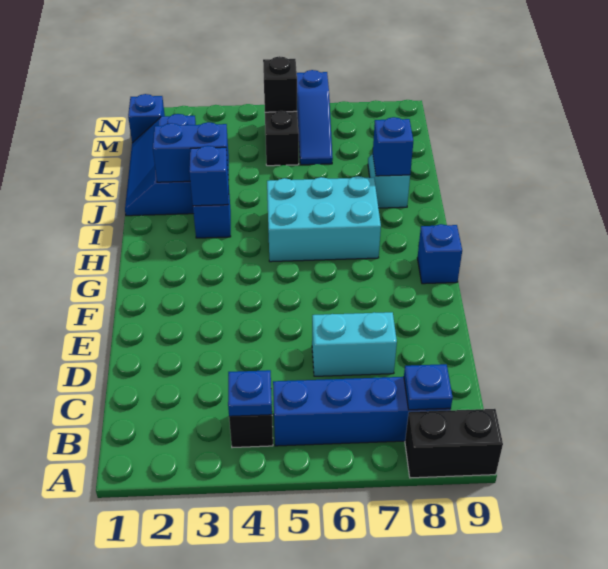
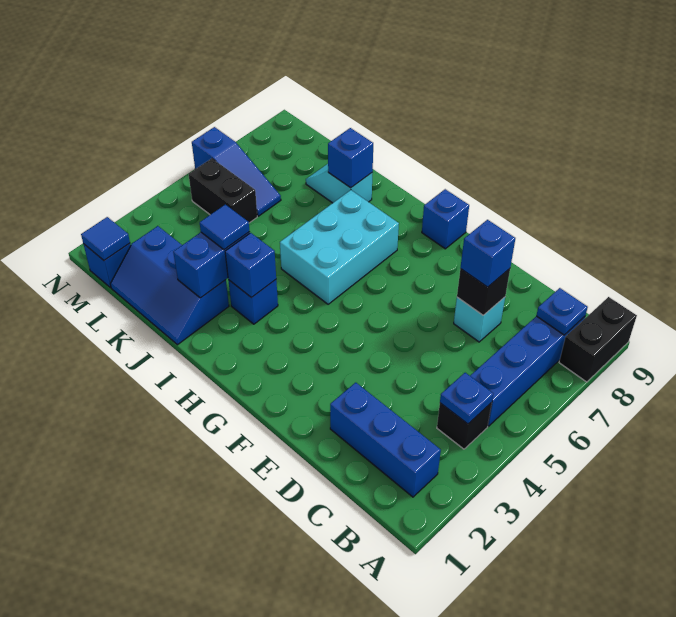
none -> blue 1x3 brick [330,383,441,497]
cyan 1x2 brick [312,312,397,376] -> cyan 1x1 brick [454,297,505,342]
none -> blue 1x1 brick [461,220,515,287]
none -> blue 1x1 tile [200,205,249,250]
none -> blue 1x1 tile [81,217,130,260]
black 1x1 brick [263,56,297,112] -> black 1x1 brick moved to [457,269,510,315]

